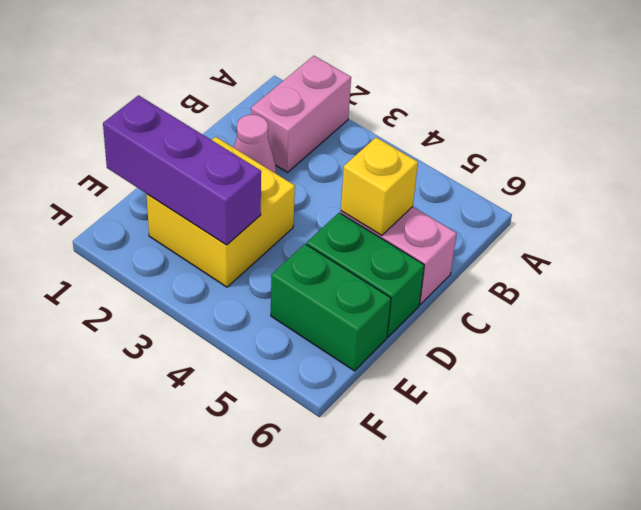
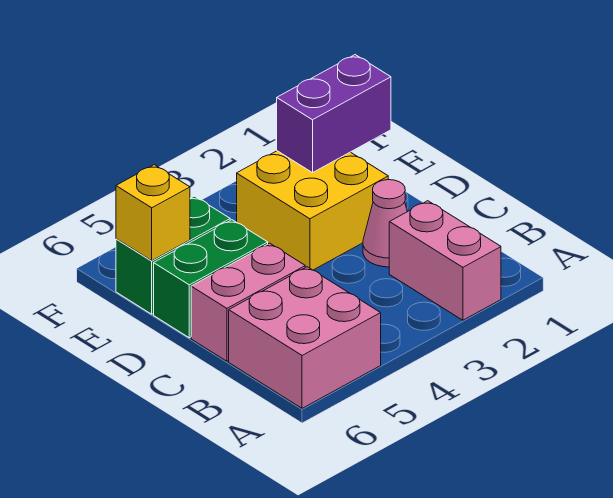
none -> pink 2x2 brick [229,267,381,408]
yellow 1x1 brick [341,137,418,235] -> yellow 1x1 brick moved to [116,165,190,261]
purple 1x3 brick [103,95,261,245] -> purple 1x2 brick [277,55,391,173]

